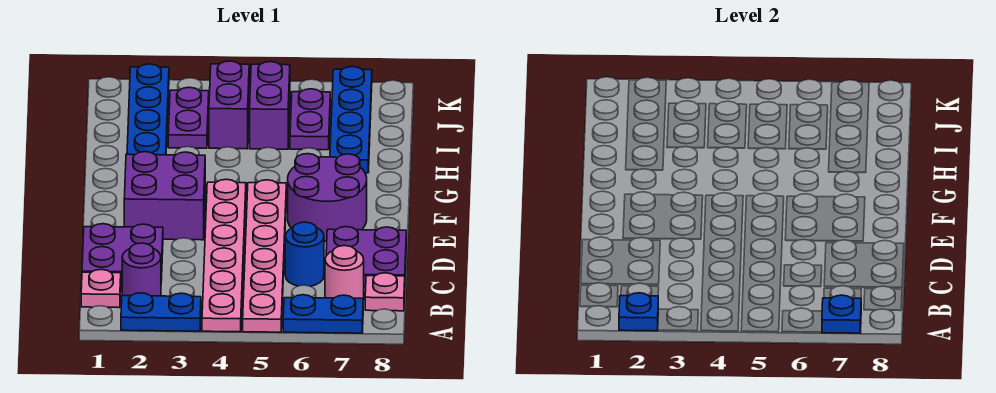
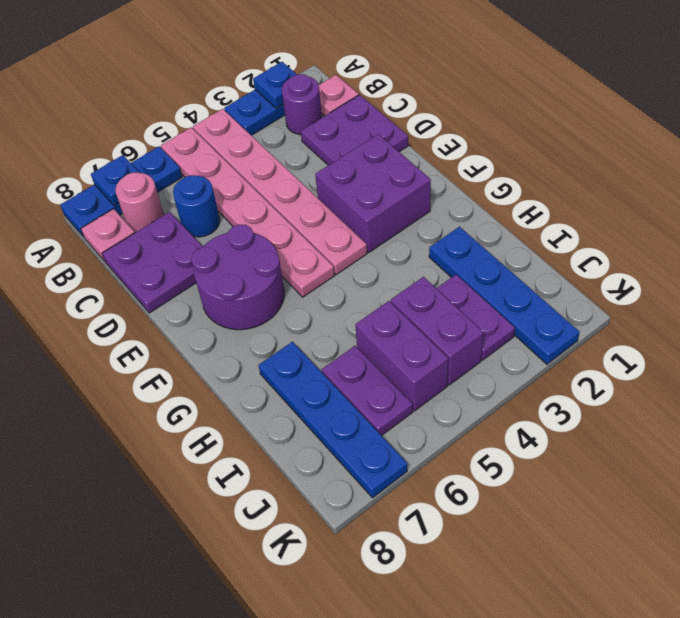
blue 1x2 plate [283,295,363,333] -> blue 1x3 plate [60,147,182,237]

